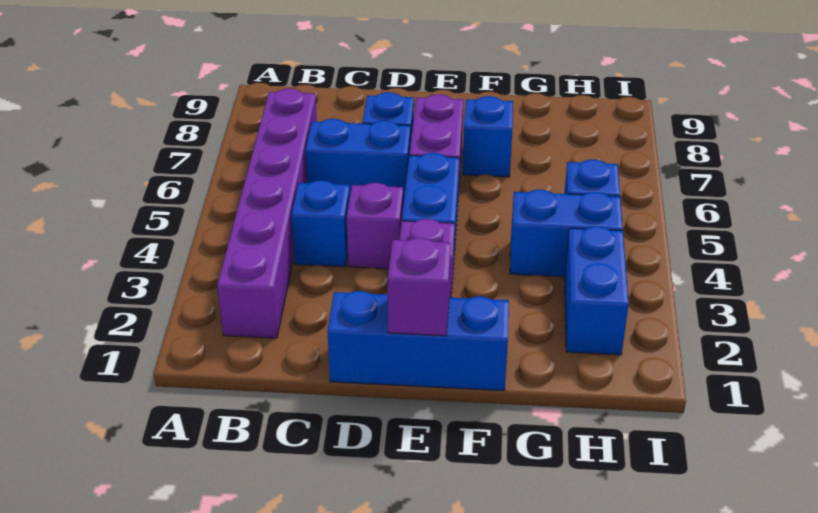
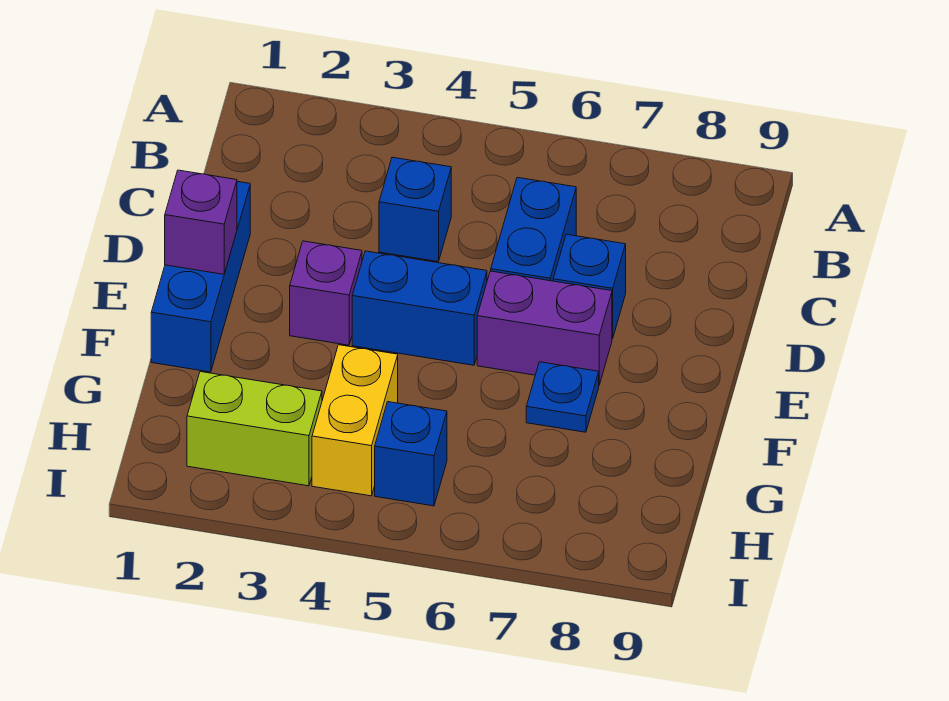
purple 1x6 brick [217,89,317,338] -> none
purple 1x1 brick [347,183,403,269] -> none
blue 1x1 brick [462,96,513,177] -> blue 1x1 plate [526,362,599,432]
blue 1x2 brick [510,190,623,277] -> yellow 1x2 brick [312,345,398,496]
blue 1x2 brick [564,226,629,355] -> lime 1x2 brick [187,372,322,486]

